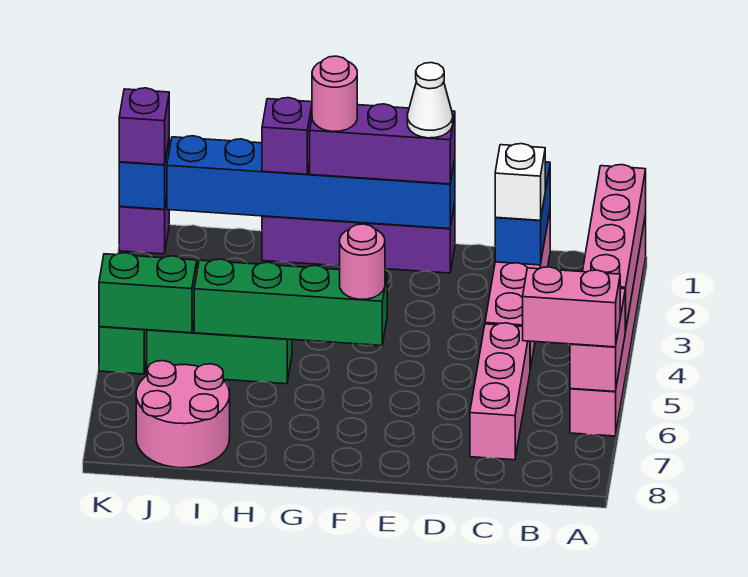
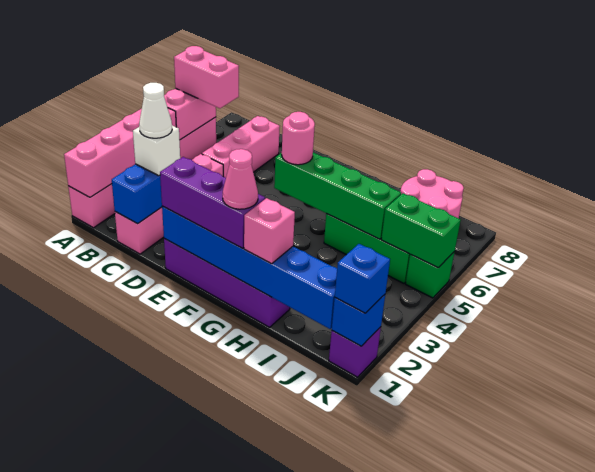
white 1x1 cone [407,63,453,138] -> white 1x1 cone moved to [139,83,172,138]
pink 1x1 round brick [312,56,357,131] -> pink 1x1 cone [223,149,258,209]
purple 1x1 brick [262,98,312,174] -> pink 1x1 brick [244,198,295,264]
purple 1x1 brick [119,88,169,165] -> blue 1x1 brick [335,244,390,313]

